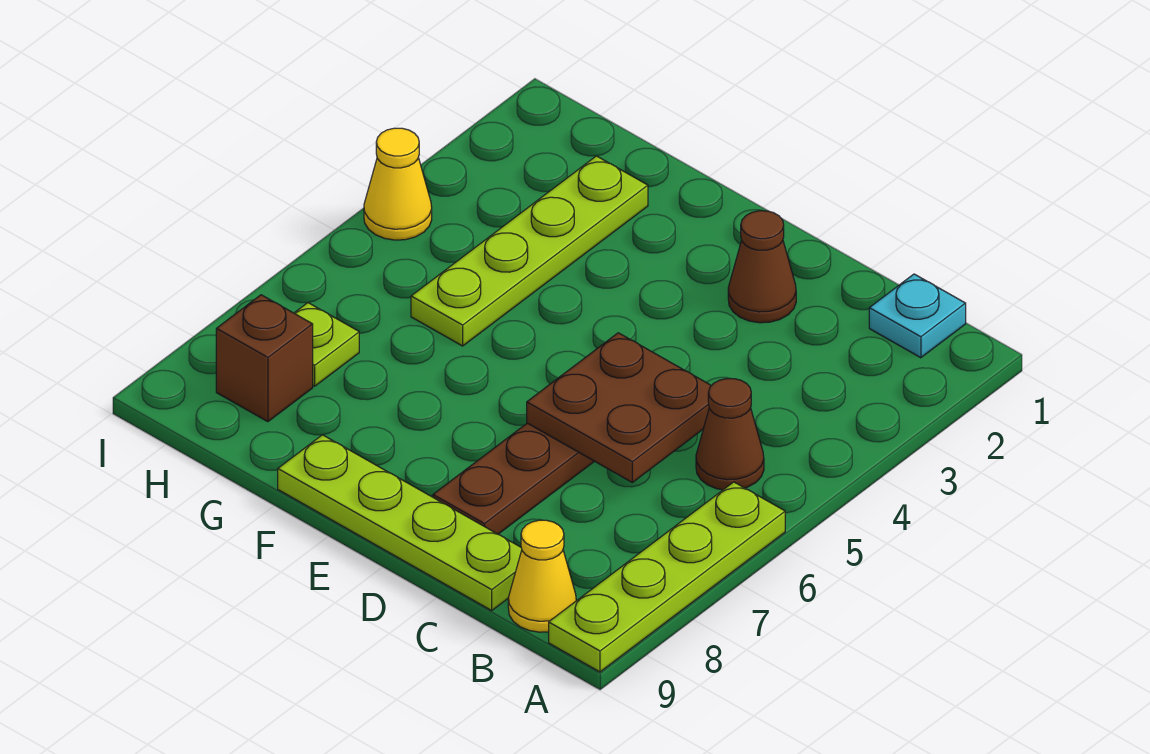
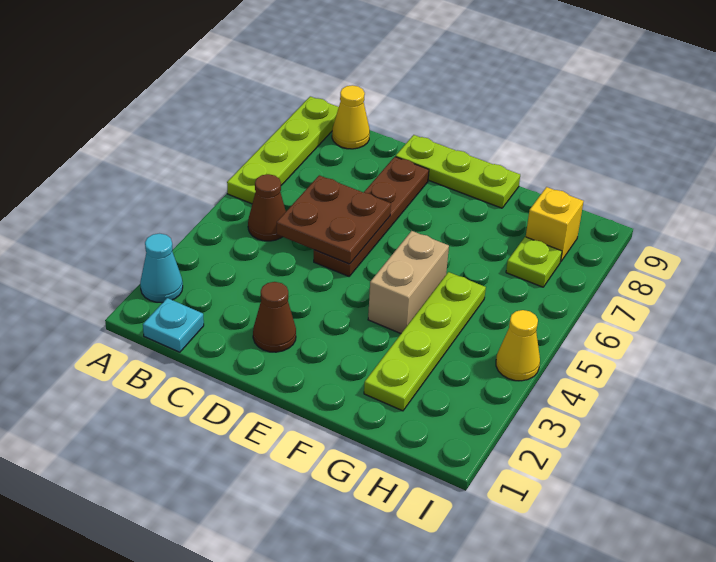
none -> cyan 1x1 cone [140,234,183,303]
lime 1x4 plate [278,435,522,610] -> lime 1x3 plate [396,135,520,208]
none -> tan 1x2 brick [368,231,449,333]
brown 1x1 brick [216,295,313,422] -> yellow 1x1 brick [526,187,584,262]

